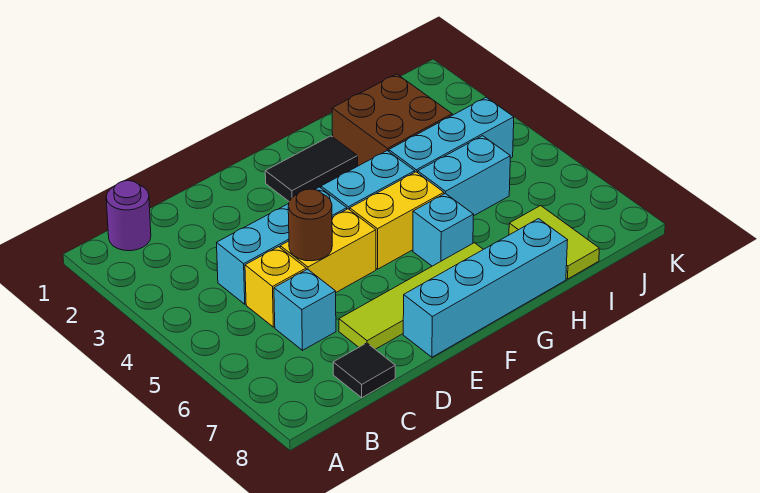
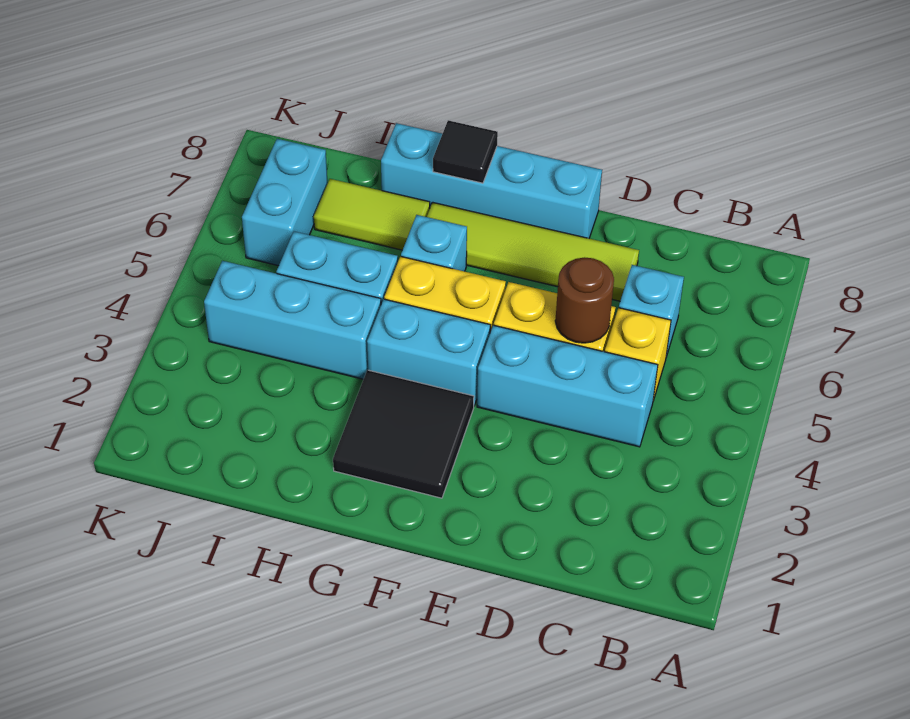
purple 1x1 round brick [106,181,151,251] -> none
black 1x1 tile [333,343,395,398] -> black 1x1 tile moved to [433,120,498,183]
black 1x2 tile [265,136,358,201] -> black 2x2 tile [333,370,474,498]
brown 2x2 brick [332,74,452,166] -> none
lime 1x2 tile [509,206,599,279] -> lime 1x2 tile turned to [314,179,430,250]
none -> cyan 1x2 brick [242,139,328,266]

